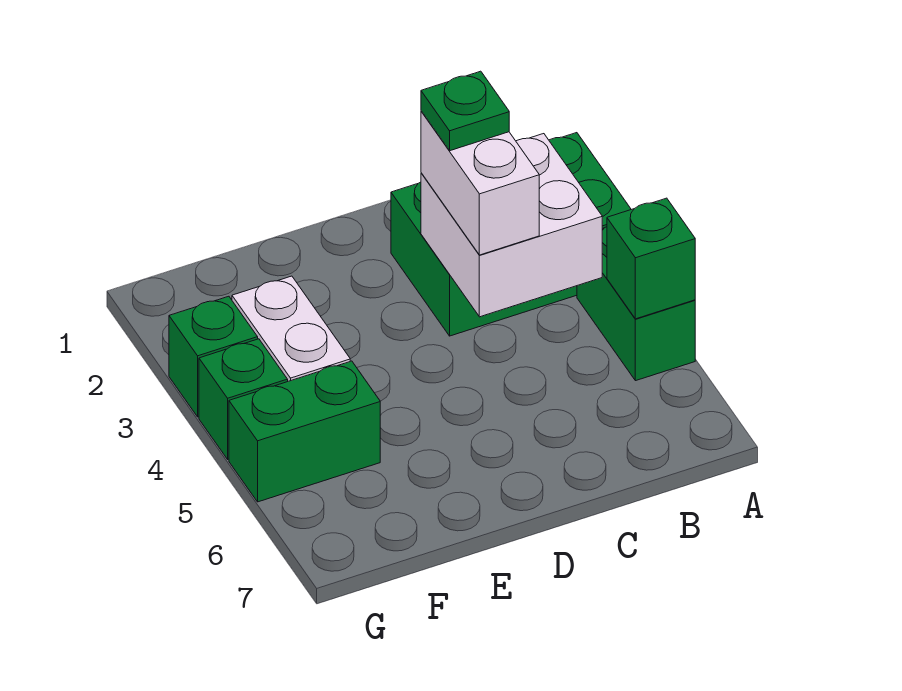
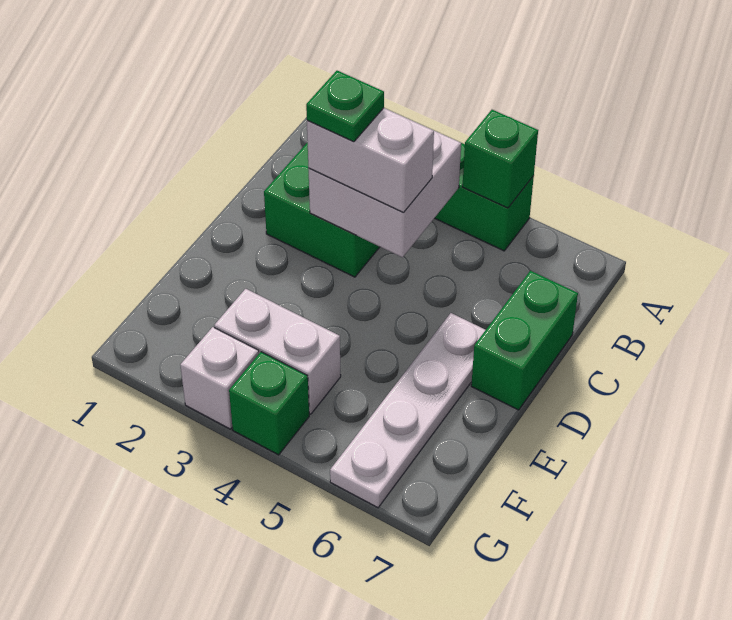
none -> white 1x4 plate [330,313,485,508]
green 1x2 brick [229,361,380,502] -> green 1x2 brick moved to [471,271,578,410]
green 1x1 brick [169,296,258,417] -> white 1x1 brick [180,327,259,429]

